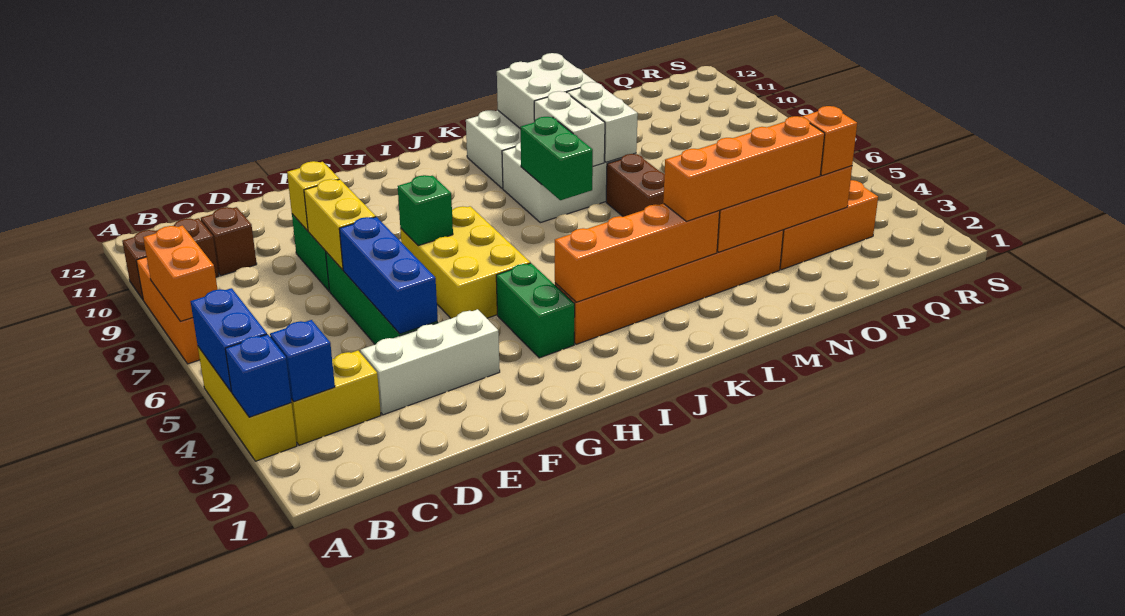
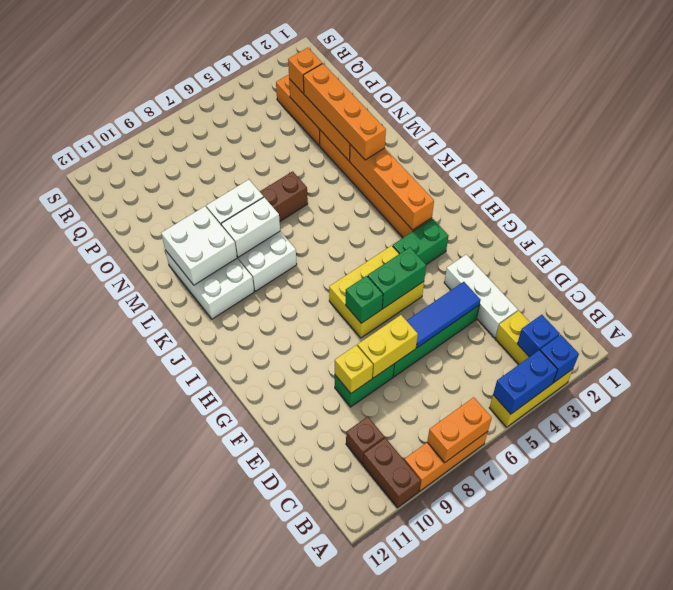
blue 1x3 brick [339,217,438,334] -> blue 1x3 tile [407,282,481,348]
green 1x2 brick [520,117,593,200] -> green 1x2 brick moved to [368,247,426,309]

